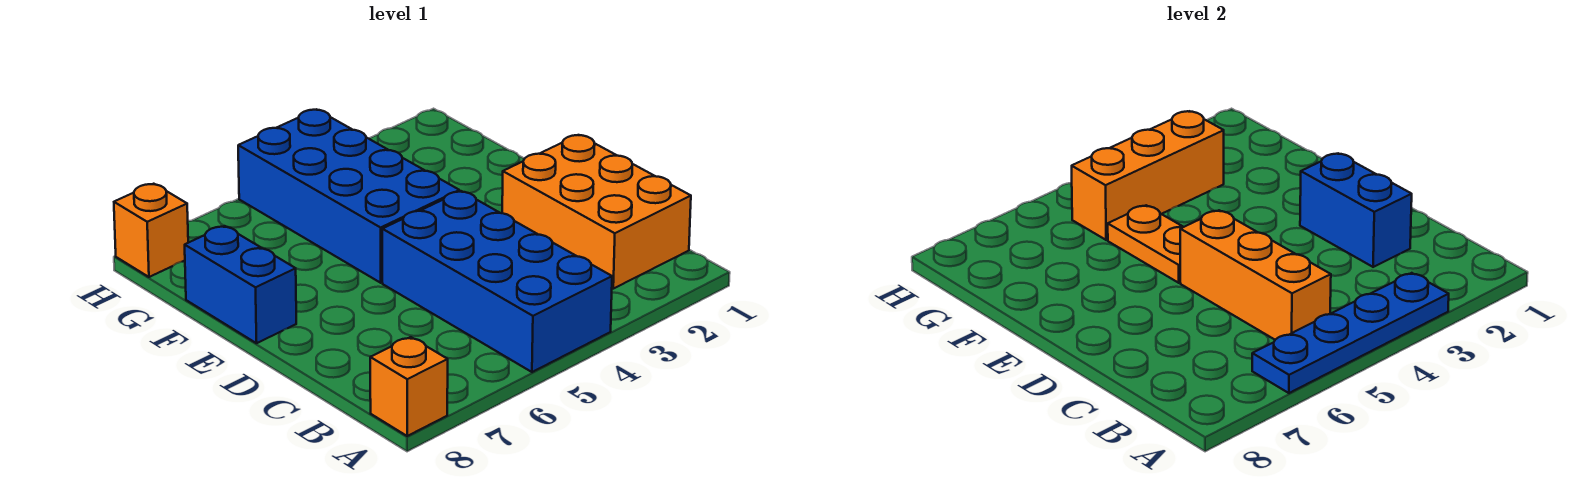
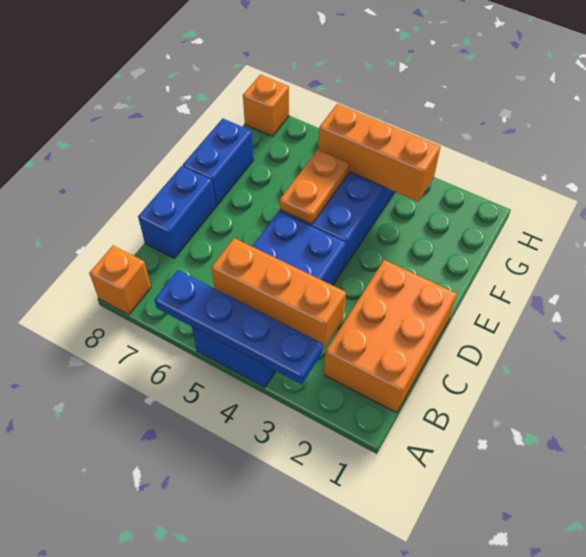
orange 1x3 brick [1180,210,1331,340] -> orange 1x3 brick turned to [211,238,346,350]
blue 1x2 brick [1300,153,1412,267] -> blue 1x2 brick moved to [138,166,215,258]

